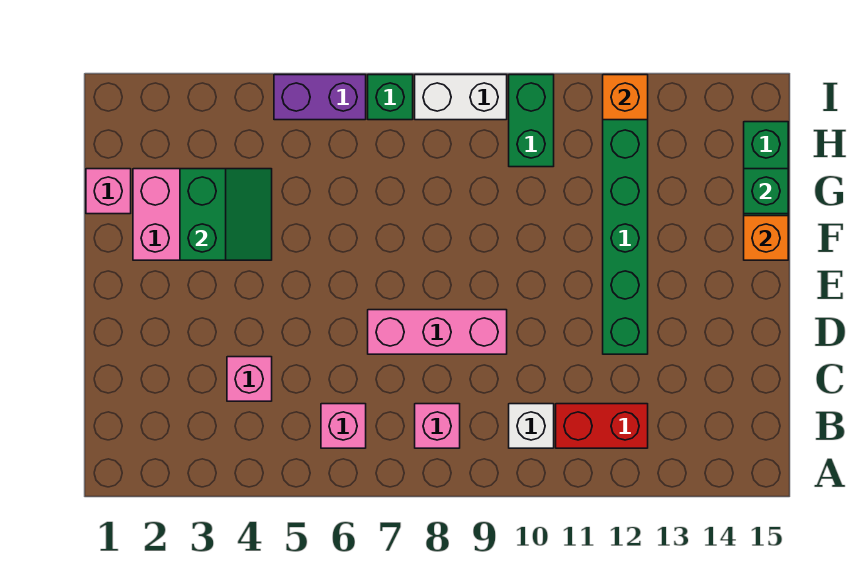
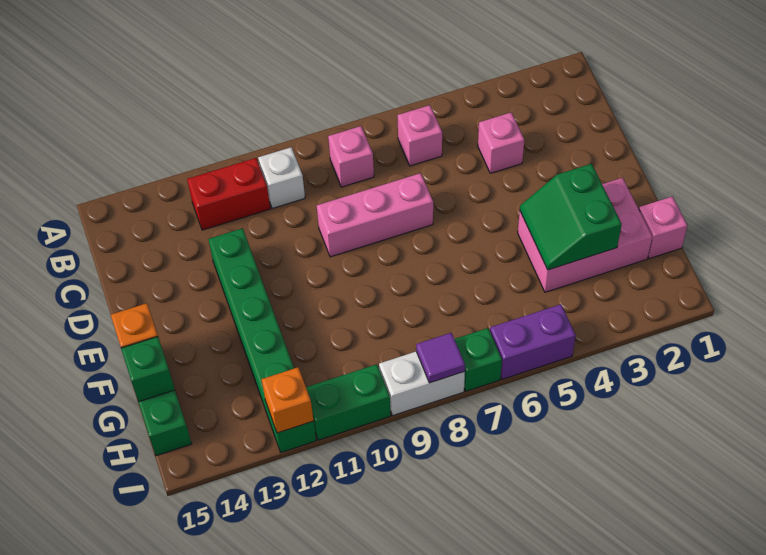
green 1x2 brick [509,75,554,167] -> green 1x2 brick turned to [306,364,391,440]
none -> purple 1x1 tile [416,333,465,383]

